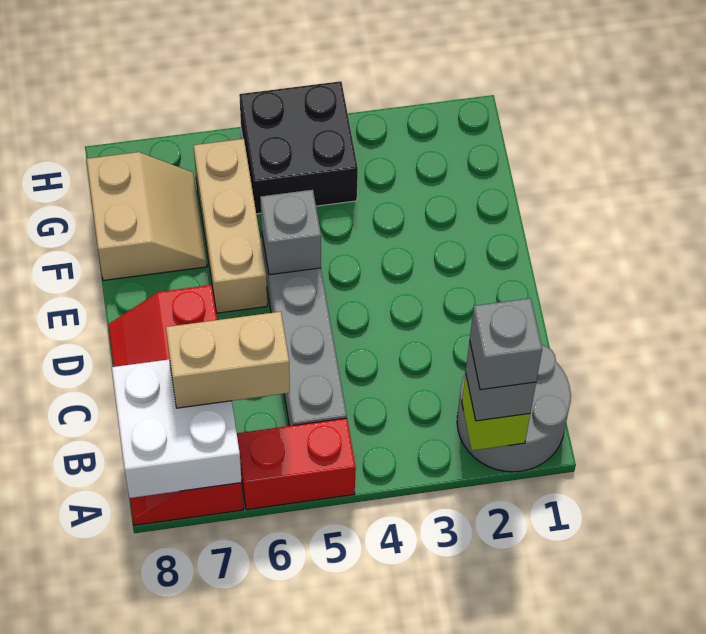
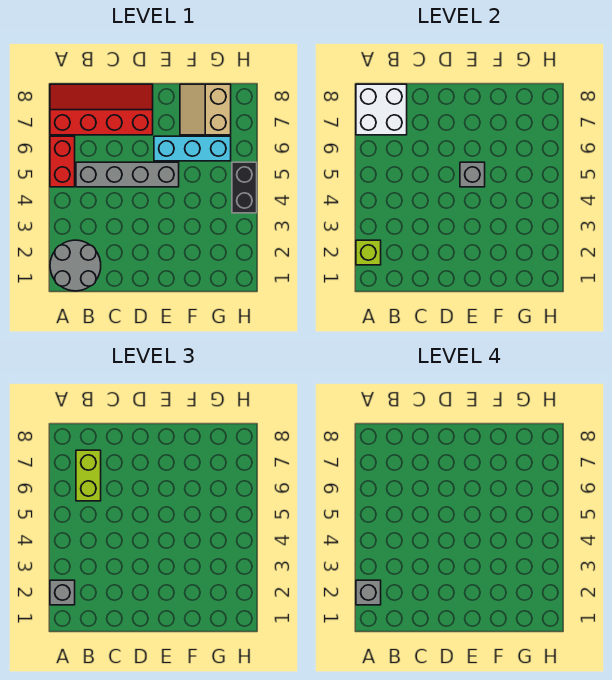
tan 1x2 brick [166,312,290,408] -> lime 1x2 brick [76,450,101,501]
tan 1x3 brick [193,139,267,313] -> cyan 1x3 brick [154,136,231,161]
tan 2x2 slope [87,152,207,280] -> tan 2x2 slope turned to [180,84,231,135]
black 2x2 brick [239,81,358,214] -> black 1x2 brick [232,162,257,213]

